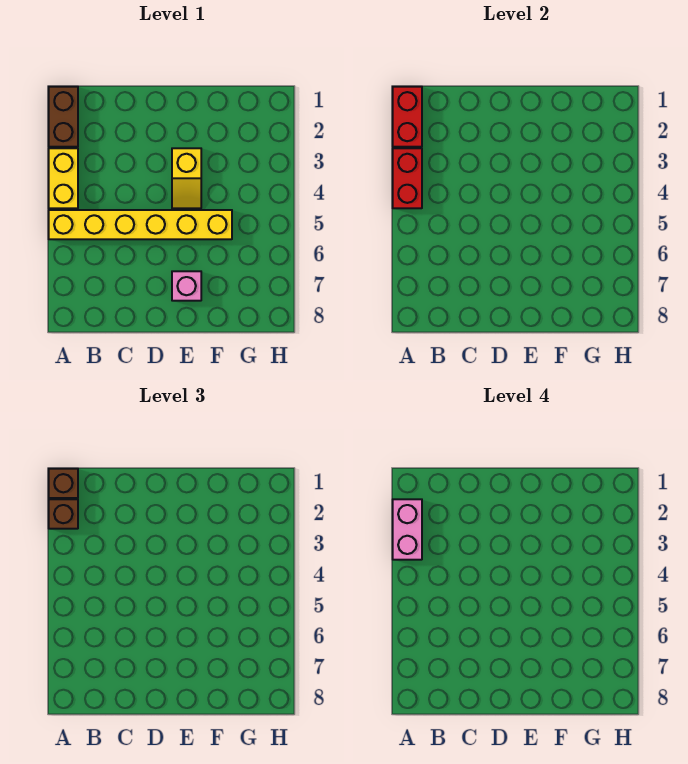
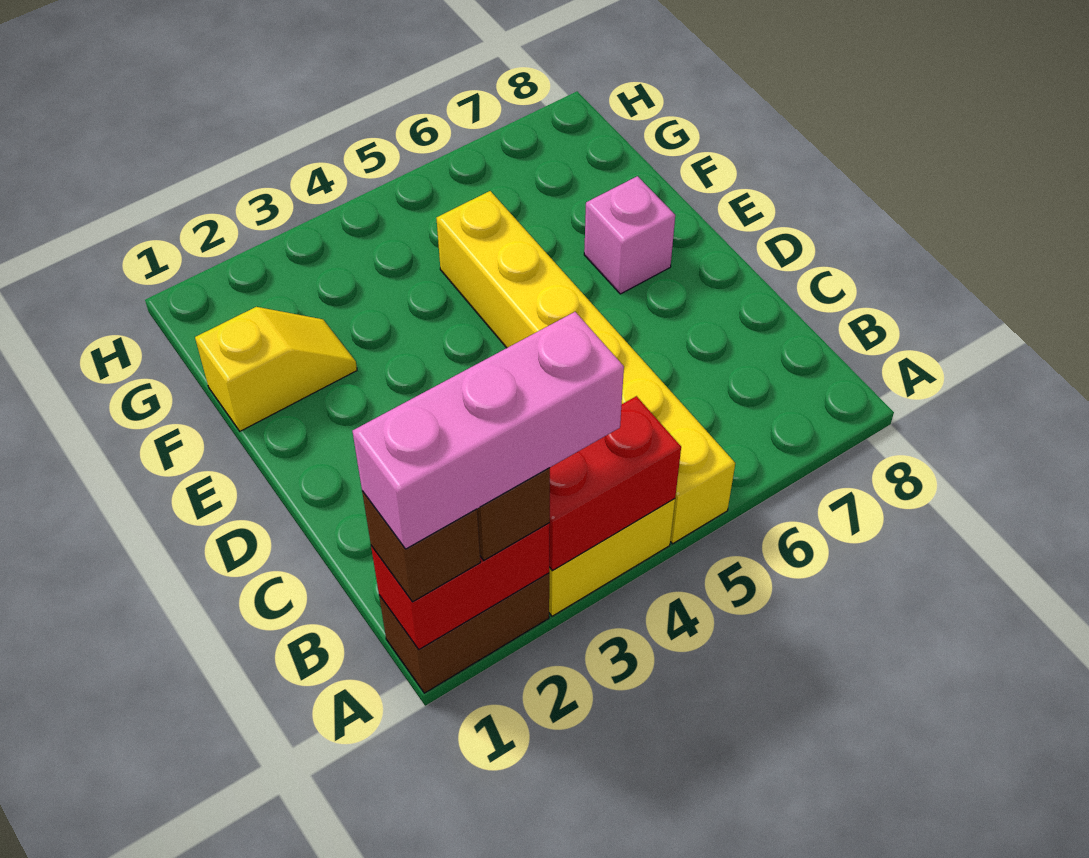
pink 1x2 brick [393,499,422,560] -> pink 1x3 brick [352,312,624,549]
yellow 1x2 slope [172,148,201,208] -> yellow 1x2 slope moved to [195,307,357,431]

